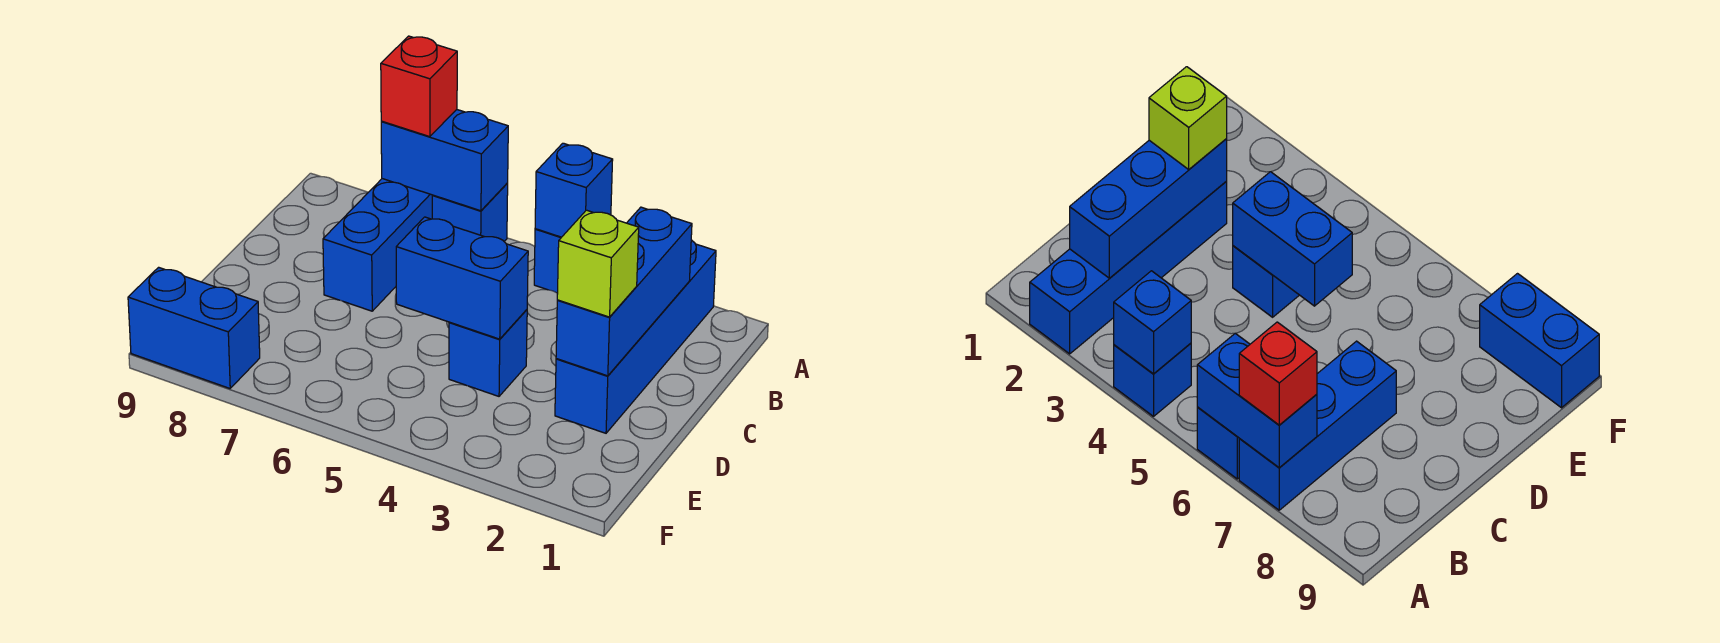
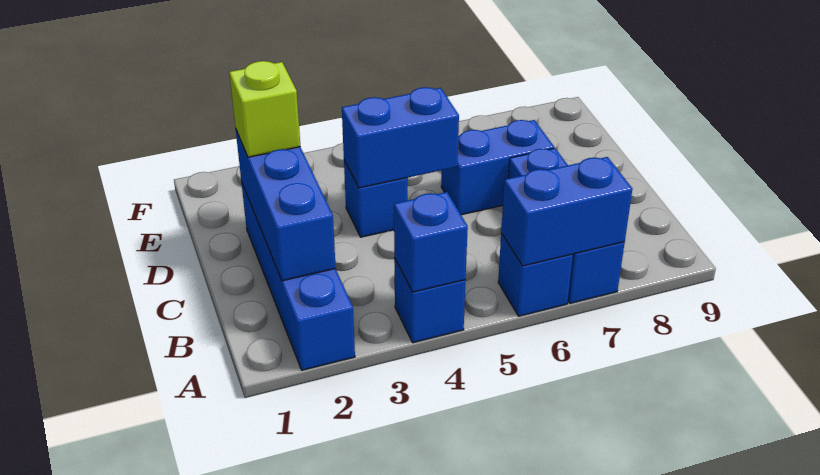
red 1x1 brick [381,36,457,137] -> none
blue 1x2 brick [128,267,260,388] -> blue 1x2 brick moved to [441,120,554,215]

